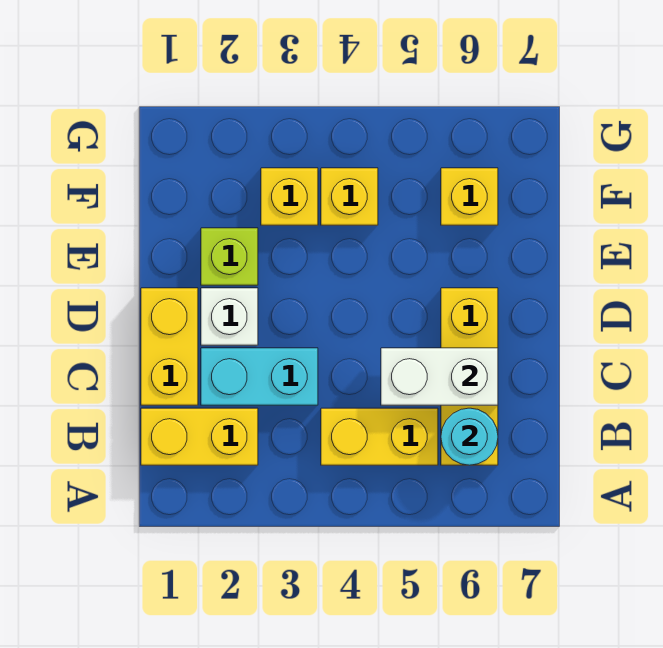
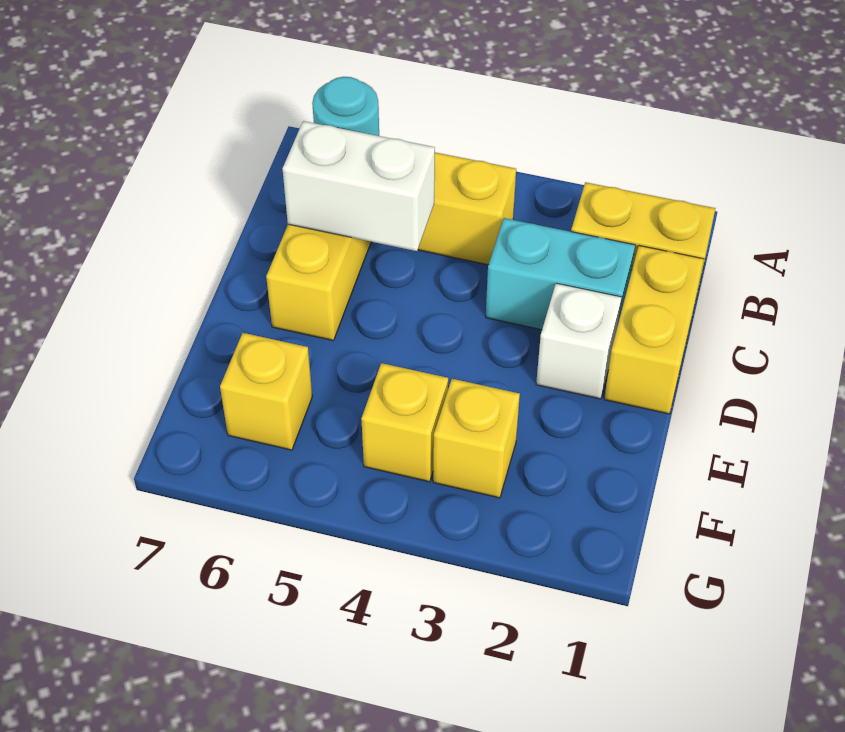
lime 1x1 brick [201,228,258,285] -> none

